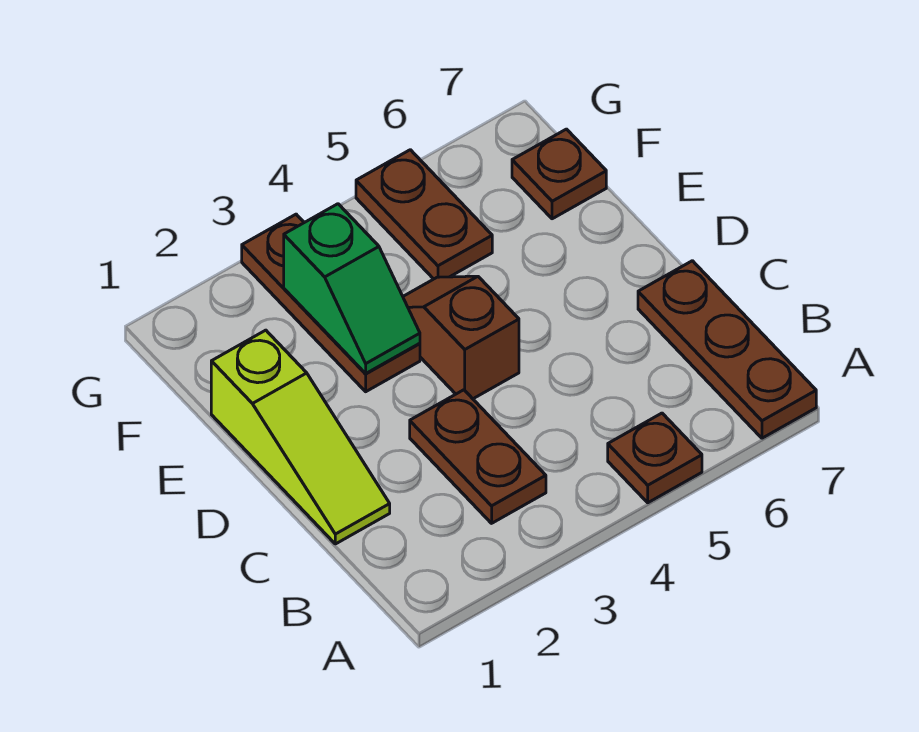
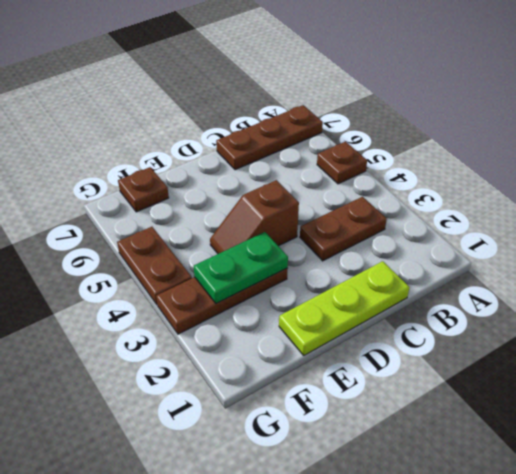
lime 1x3 slope [211,330,390,544] -> lime 1x3 plate [279,261,410,355]
green 1x2 slope [284,204,420,373] -> green 1x2 plate [194,232,288,304]
brown 1x2 plate [356,150,492,279] -> brown 1x2 plate turned to [117,227,192,304]

